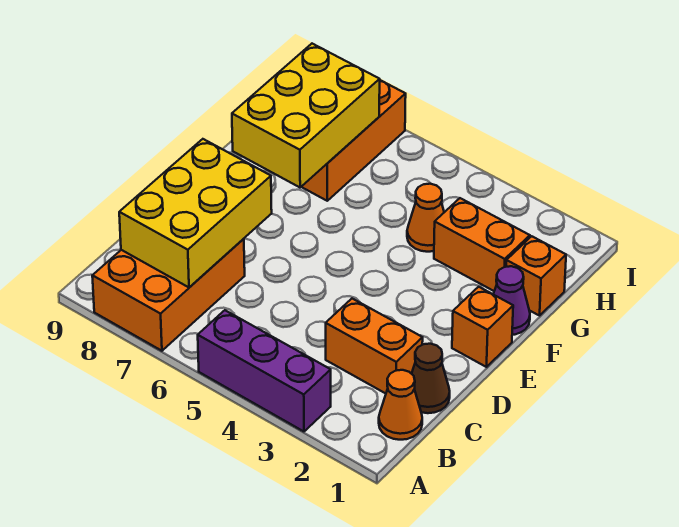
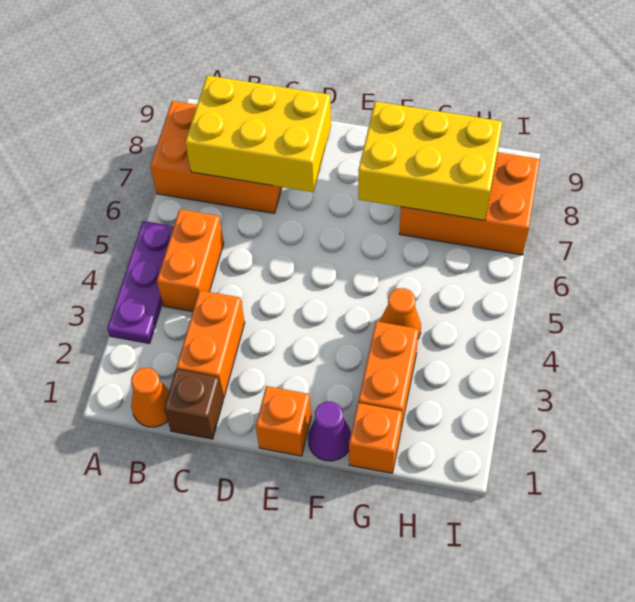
purple 1x3 brick [198,310,331,431] -> purple 1x3 plate [107,221,174,344]
none -> orange 1x2 brick [157,209,224,312]
brown 1x1 cone [412,344,450,413] -> brown 1x1 brick [164,369,223,439]

